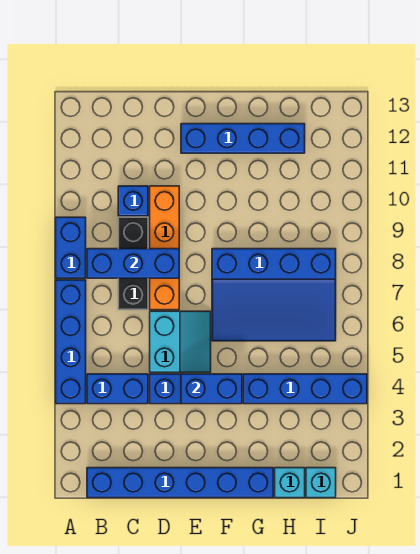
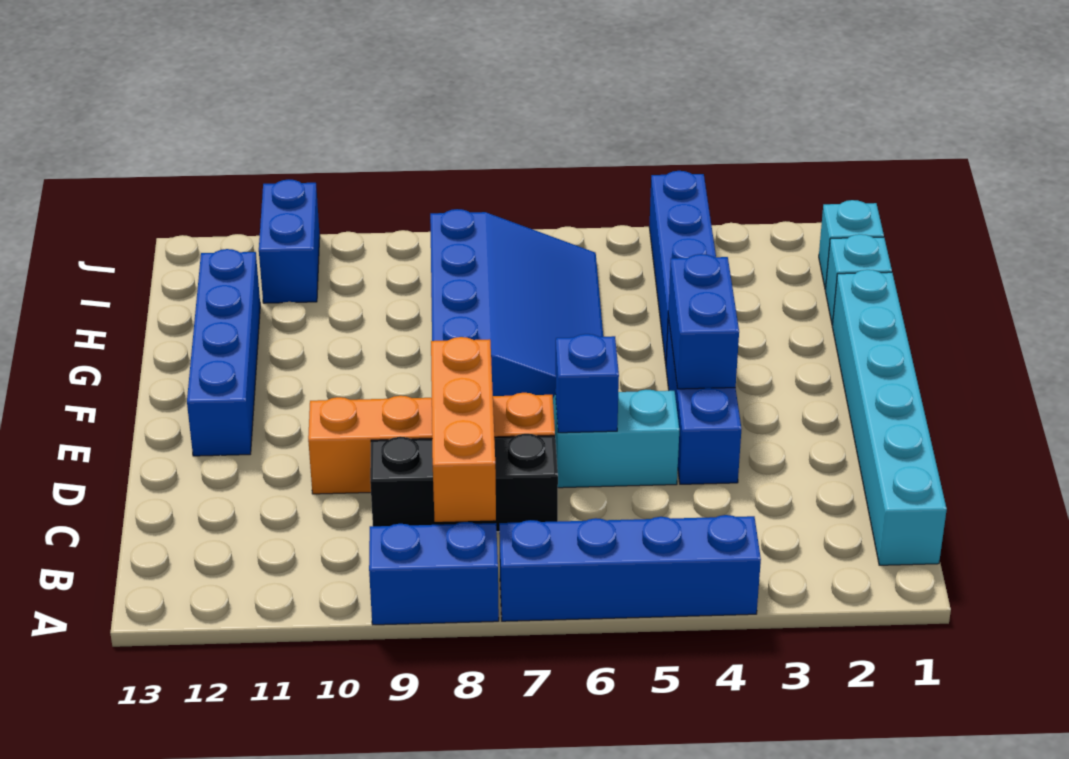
blue 1x6 brick [87,468,273,498] -> cyan 1x6 brick [832,270,947,565]
blue 1x2 brick [87,374,148,404] -> blue 1x2 brick moved to [259,179,320,303]
blue 1x3 brick [87,249,179,278] -> orange 1x3 brick [431,337,496,522]
blue 1x1 brick [118,186,148,216] -> blue 1x1 brick moved to [555,334,619,433]

